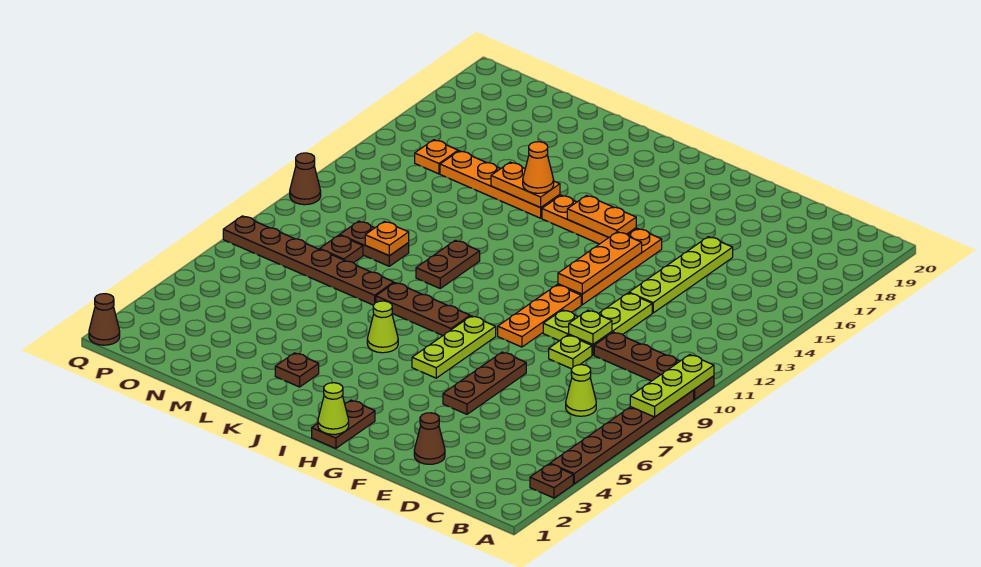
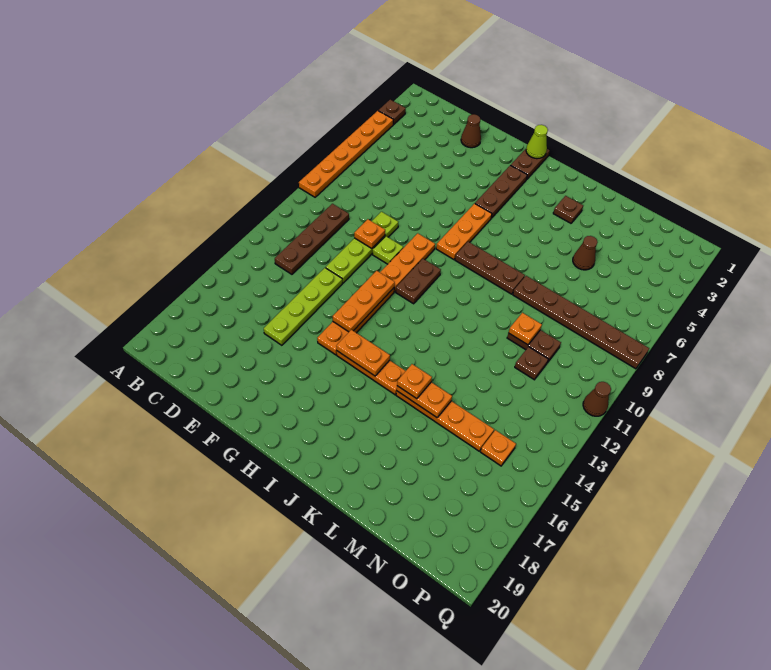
brown 1x6 plate [550,390,694,484] -> orange 1x6 plate [299,111,394,197]
lime 1x3 plate [630,355,714,417] -> none
brown 1x4 plate [594,332,714,400] -> brown 1x4 plate turned to [275,204,349,274]
lime 1x1 cone [566,365,596,416] -> none
lime 1x1 plate [569,310,612,345] -> orange 1x1 plate [354,219,385,248]
brown 1x3 plate [443,352,526,414] -> brown 1x3 plate moved to [475,165,527,218]
lime 1x3 plate [412,316,496,378] -> orange 1x3 plate [436,204,492,260]
lime 1x1 cone [367,301,398,353] -> none
brown 1x2 plate [416,240,480,288] -> brown 1x2 plate moved to [396,259,441,304]
orange 1x1 cone [523,142,554,193] -> orange 1x1 plate [397,364,432,399]
brown 1x1 plate [320,235,363,263] -> brown 1x1 plate moved to [515,347,548,380]
brown 1x1 cone [89,294,120,345] -> brown 1x1 cone moved to [573,236,598,270]

